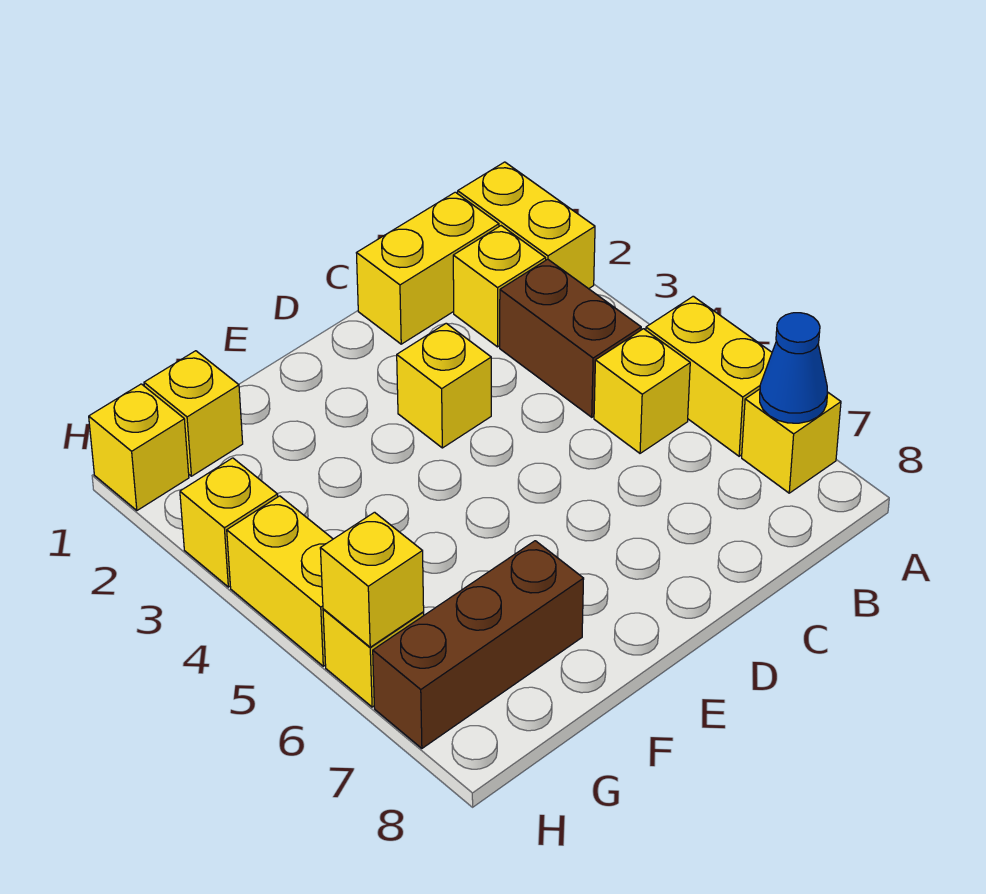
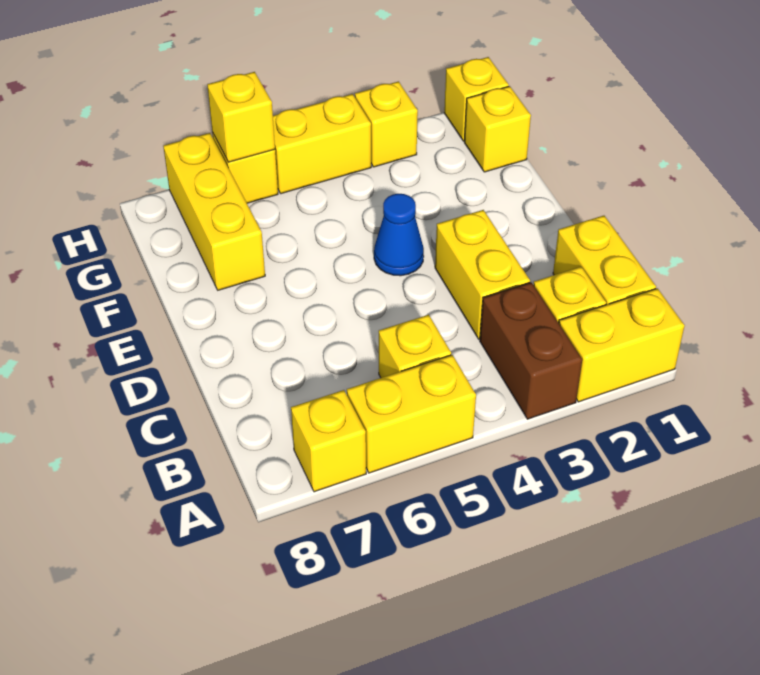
blue 1x1 cone [760,313,827,423] -> blue 1x1 cone moved to [374,194,424,276]
brown 1x2 brick [500,259,641,417] -> brown 1x2 brick turned to [480,283,582,419]
yellow 1x1 brick [397,323,491,448] -> yellow 1x2 brick [435,210,530,339]
brown 1x3 brick [373,541,584,748] -> yellow 1x3 brick [163,133,265,290]

